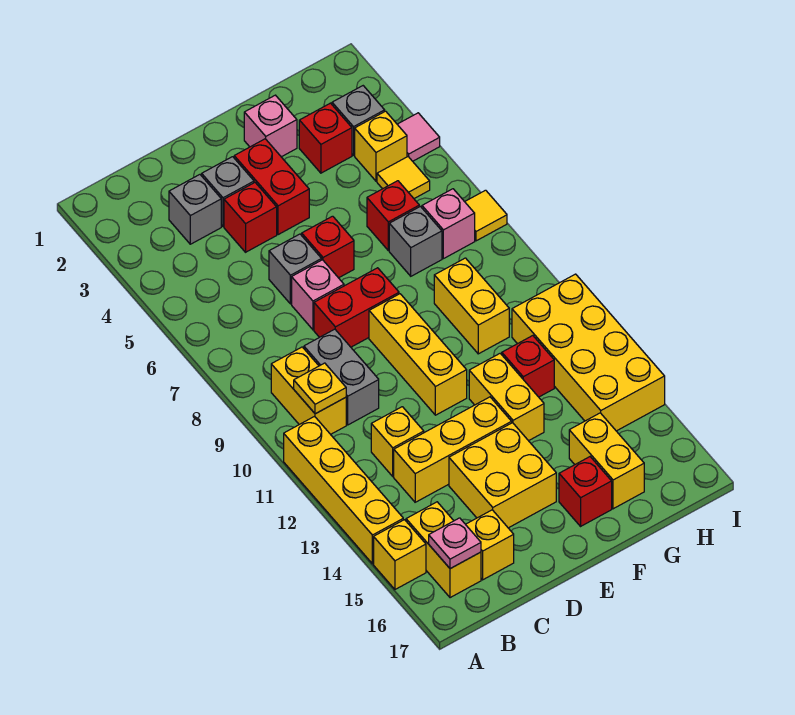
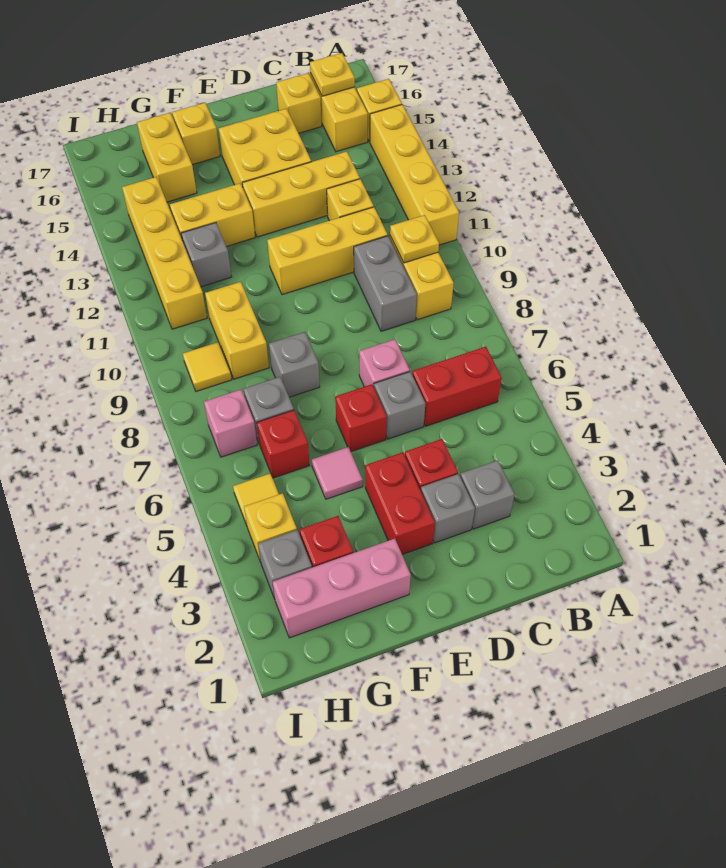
pink 1x1 plate [429,518,481,569] -> yellow 1x1 plate [310,53,355,96]
red 1x2 brick [314,268,399,347] -> red 1x2 brick moved to [412,347,502,426]
yellow 1x3 brick [369,294,467,415] -> yellow 1x3 brick turned to [267,207,388,295]
pink 1x1 brick [244,95,297,157] -> pink 1x3 brick [273,539,411,638]
none -> grey 1x1 brick [269,332,320,397]
yellow 1x2 brick [469,353,544,441] -> yellow 1x2 brick turned to [170,183,255,247]
red 1x1 brick [559,457,612,526] -> yellow 1x1 brick [172,103,220,165]
red 1x1 brick [502,336,554,397] -> grey 1x1 brick [181,223,232,287]
yellow 2x4 brick [512,274,665,431] -> yellow 1x4 brick [122,177,207,329]
pink 1x1 tile [397,113,440,161] -> pink 1x1 tile moved to [312,447,363,499]
yellow 1x1 tile [465,190,507,241] -> yellow 1x1 tile moved to [183,342,232,391]

